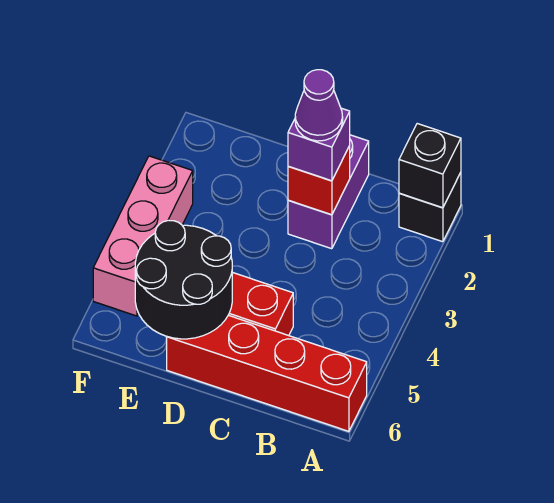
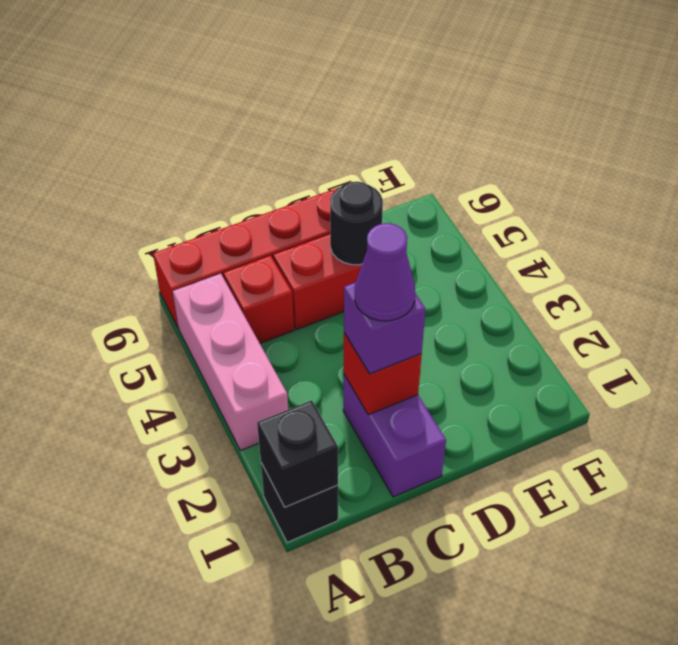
none -> red 1x1 brick [223,255,294,343]
black 2x2 round brick [135,220,232,339] -> black 1x1 round brick [330,182,383,265]
pink 1x3 brick [93,156,193,316] -> pink 1x3 brick moved to [173,274,288,451]

